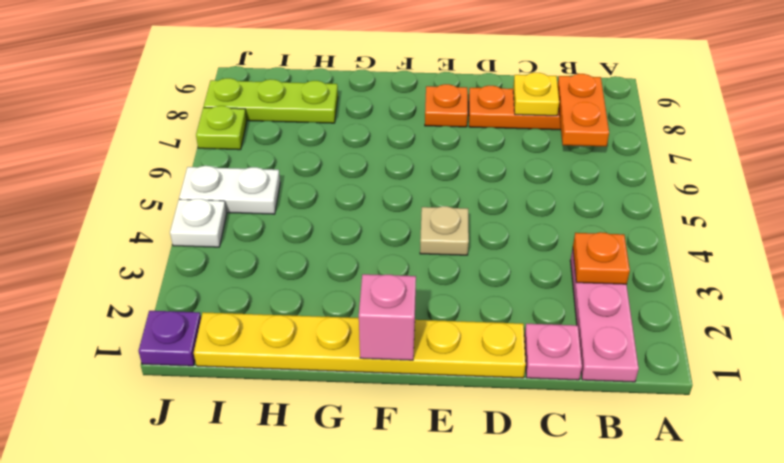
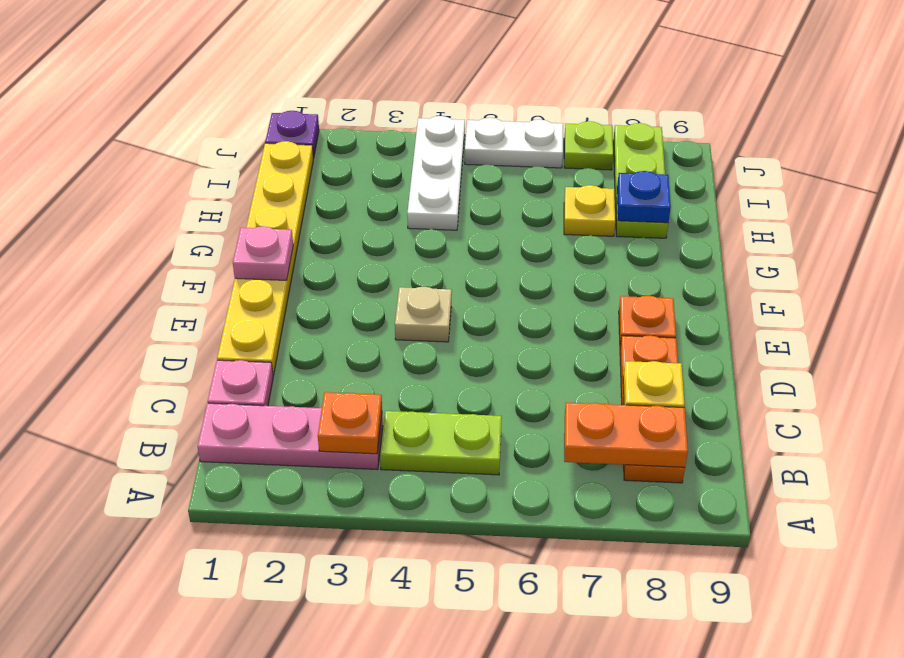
none -> lime 1x2 plate [380,411,502,475]
pink 1x1 brick [359,274,416,360] -> pink 1x1 plate [233,226,293,280]
none -> yellow 1x1 plate [564,185,615,236]
none -> blue 1x1 plate [617,171,671,223]
white 1x2 plate [179,166,280,214] -> white 1x2 plate turned to [465,118,563,168]
white 1x1 plate [170,199,227,247] -> white 1x3 plate [407,116,465,230]

